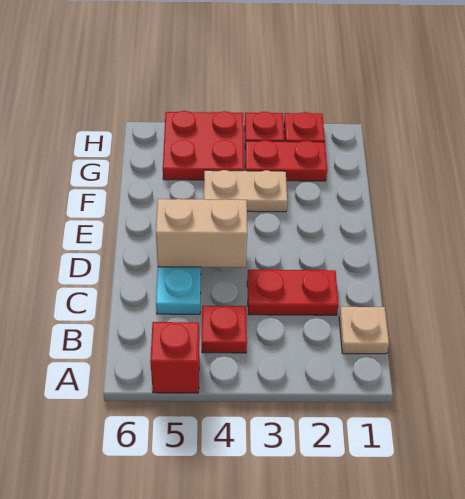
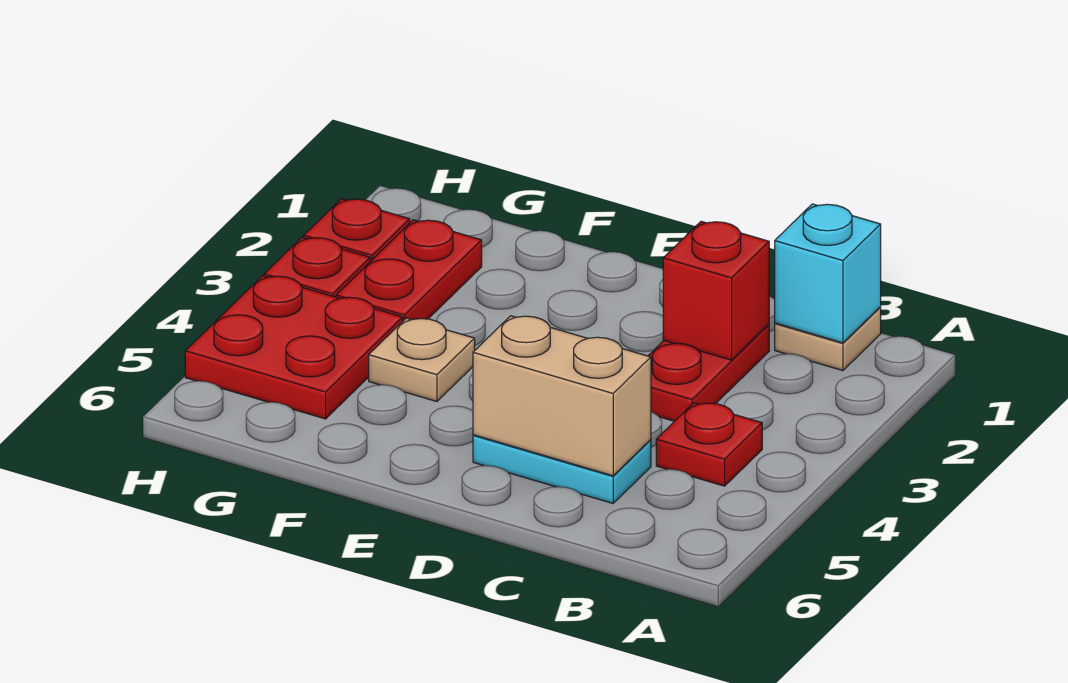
red 1x1 brick [150,322,199,393] -> red 1x1 brick moved to [663,221,769,360]
none -> cyan 1x1 brick [775,204,881,343]
tan 1x2 brick [156,199,247,267] -> tan 1x2 brick turned to [473,316,651,476]
tan 1x2 plate [204,170,287,212] -> tan 1x1 plate [369,318,475,401]

